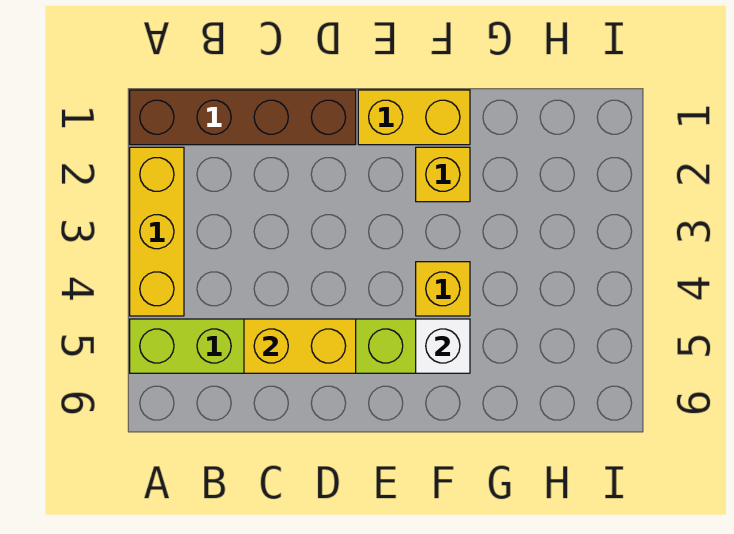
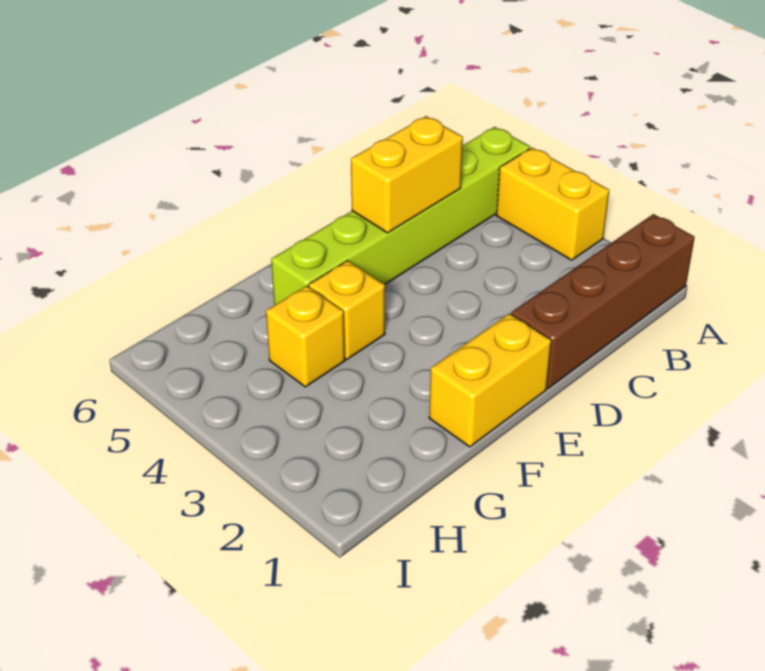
yellow 1x3 brick [130,147,184,316] -> yellow 1x2 brick [496,148,609,260]
yellow 1x1 brick [416,147,470,202] -> yellow 1x1 brick moved to [266,286,345,387]
white 1x1 brick [416,319,470,373] -> none

